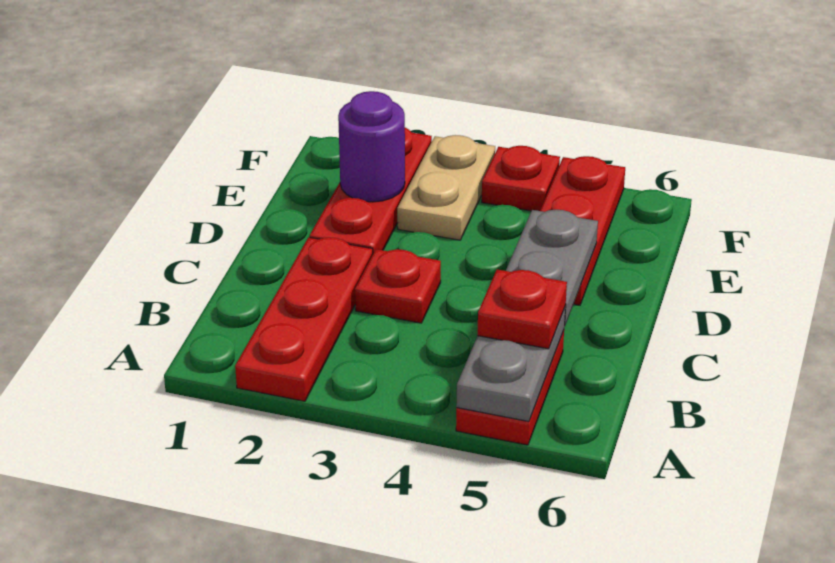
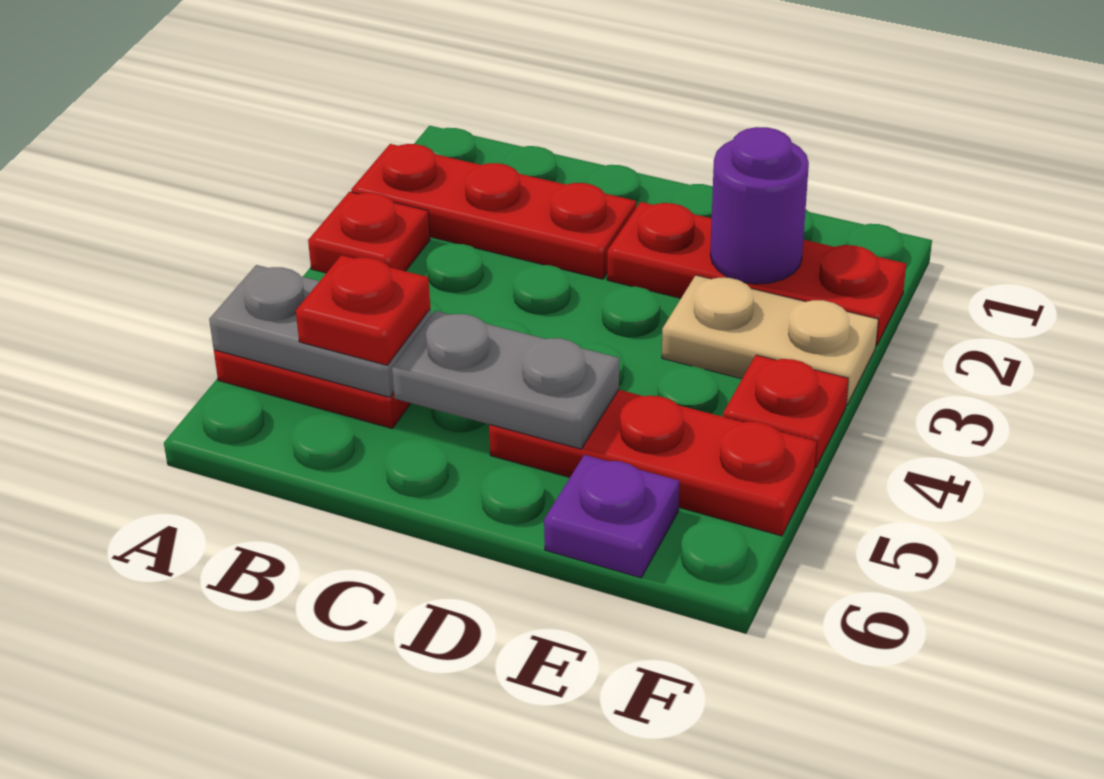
red 1x1 plate [355,249,441,323] -> red 1x1 plate moved to [308,192,430,273]
none -> purple 1x1 plate [544,455,679,578]

